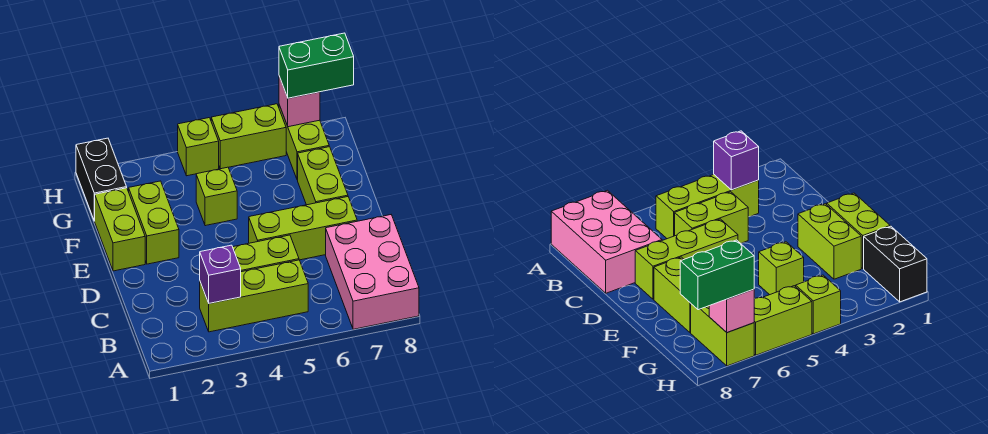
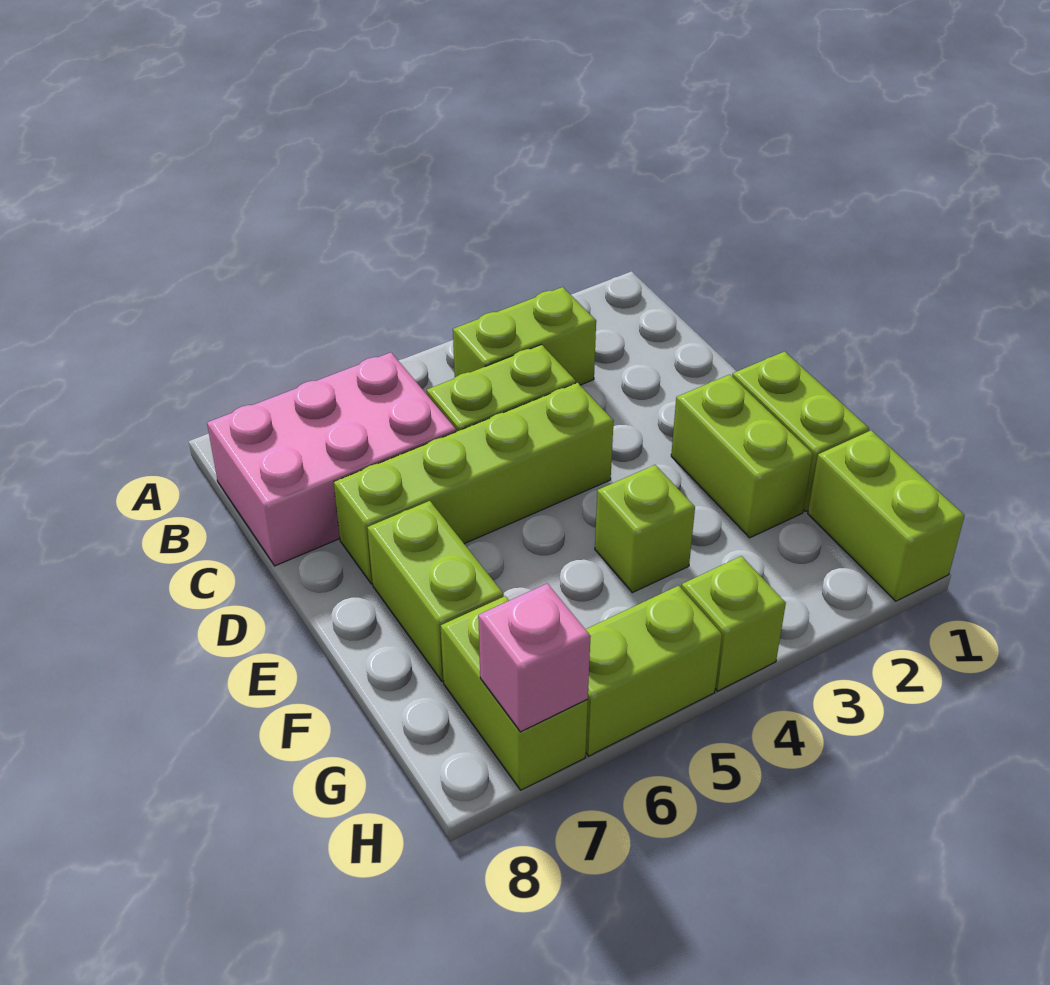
pink 2x3 brick [326,215,419,329] -> pink 2x3 brick turned to [207,352,456,566]
lime 1x3 brick [200,260,308,332] -> lime 1x2 brick [453,287,596,385]
purple 1x1 brick [200,245,241,303] -> none
lime 1x3 brick [249,197,357,260] -> lime 1x4 brick [334,383,614,584]
black 1x2 brick [76,138,127,221] -> lime 1x2 brick [808,430,965,601]
green 1x2 brick [279,33,354,98] -> none

